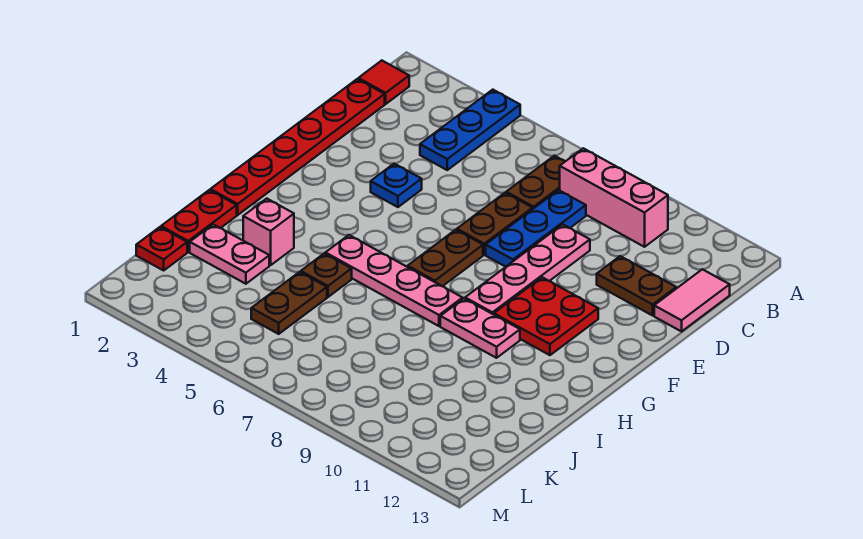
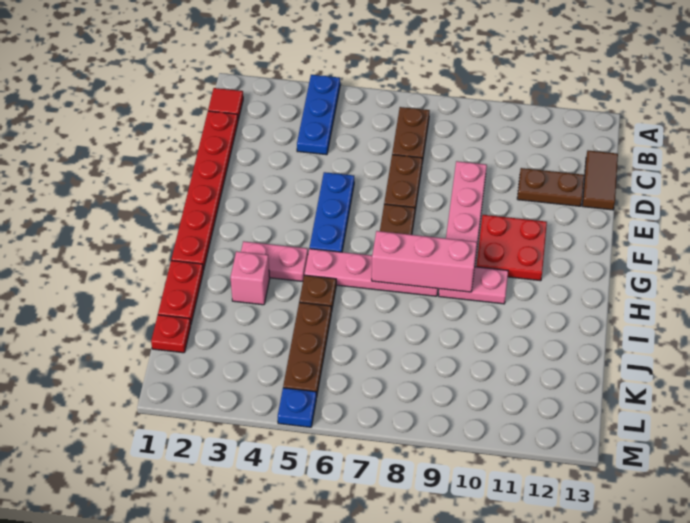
pink 1x3 brick [560,148,668,247] -> pink 1x3 brick moved to [372,231,477,292]
blue 1x3 plate [486,190,586,267] -> blue 1x3 plate moved to [310,172,354,252]
pink 1x2 tile [654,269,730,331] -> brown 1x2 tile [582,151,618,210]
blue 1x1 plate [371,164,422,207] -> blue 1x1 plate moved to [278,388,316,427]
pink 1x2 plate [190,224,269,284] -> pink 1x2 plate moved to [241,241,308,281]
brown 1x2 plate [251,272,327,334] -> brown 1x3 plate [283,302,331,397]

